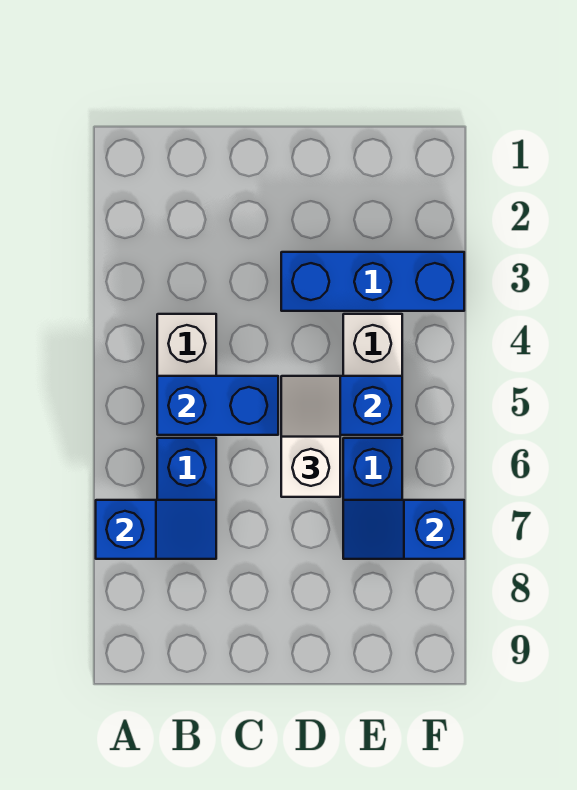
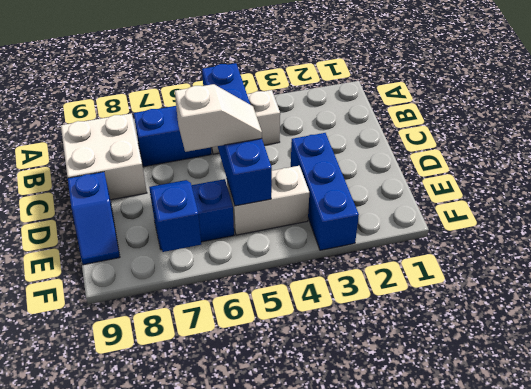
blue 1x2 slope [96,500,216,559] -> blue 1x2 slope moved to [68,172,120,265]
none -> white 2x2 brick [61,113,147,200]

